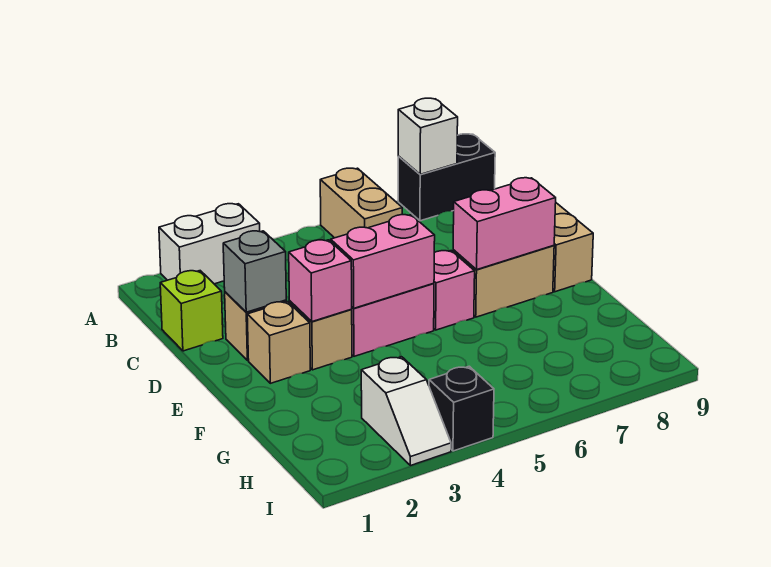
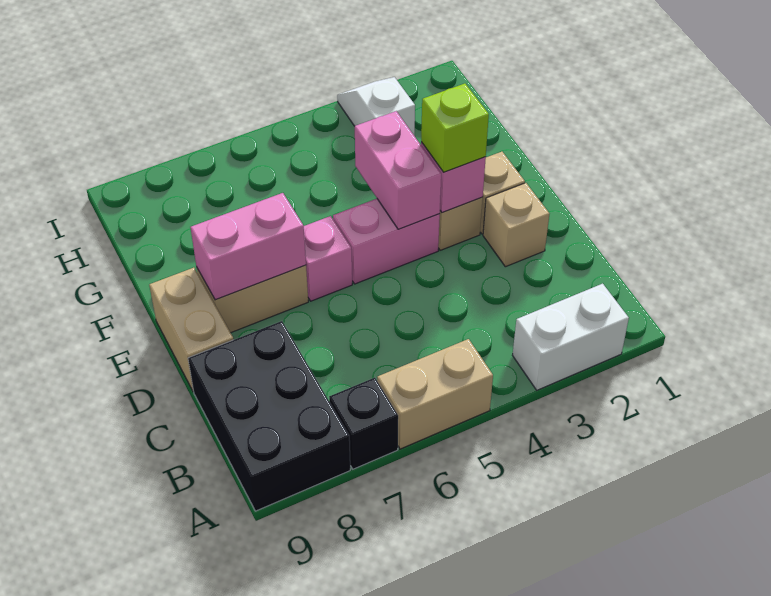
tan 1x2 brick [320,168,402,238] -> tan 1x2 brick turned to [377,339,493,449]
black 1x2 brick [398,134,495,221] -> black 2x3 brick [188,321,350,511]
white 1x1 brick [398,98,458,174] -> none
lime 1x1 brick [160,271,223,351] -> lime 1x1 brick moved to [421,84,489,172]
grey 1x1 brick [223,231,286,312] -> none
pink 1x2 brick [331,215,435,308] -> pink 1x2 brick turned to [355,111,441,229]
black 1x1 brick [429,366,494,451] -> black 1x1 brick moved to [329,378,398,469]

